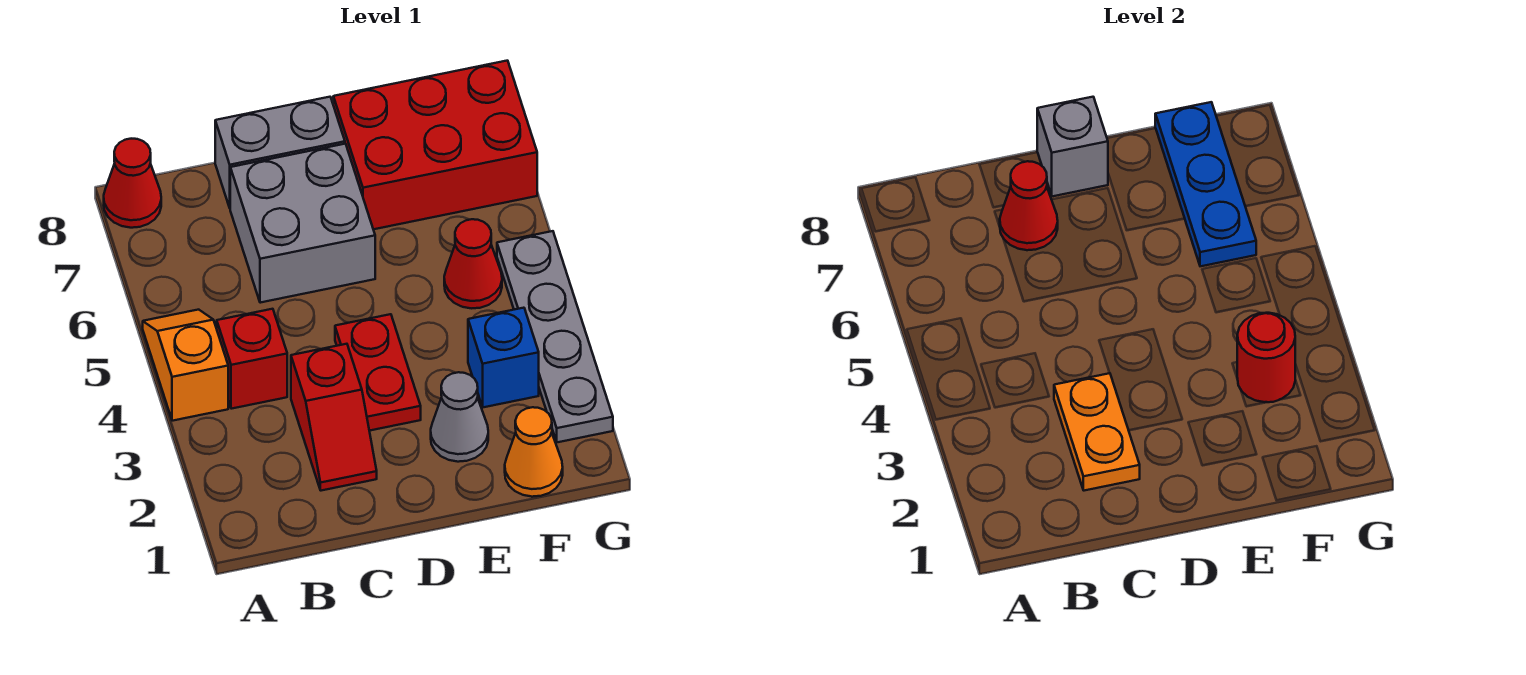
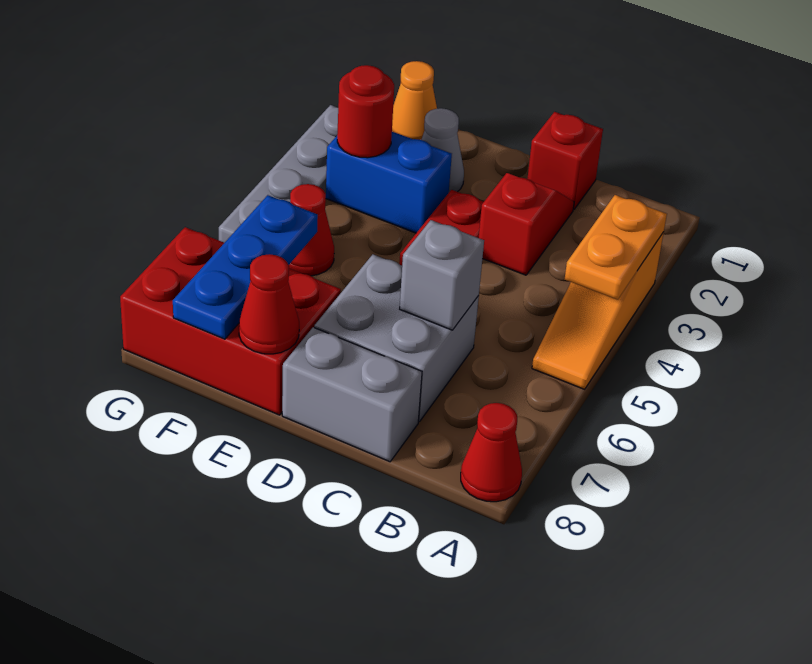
orange 1x2 slope [143,310,228,421] -> orange 1x3 slope [532,232,664,389]
red 1x1 brick [217,309,287,409] -> red 1x1 brick moved to [527,112,603,210]
orange 1x2 plate [1054,373,1140,491] -> orange 1x2 plate moved to [565,195,667,300]
red 1x1 cone [1000,161,1058,250] -> red 1x1 cone moved to [239,254,299,354]
grey 1x1 brick [1037,97,1108,196] -> grey 1x1 brick moved to [400,220,484,330]
blue 1x1 brick [468,308,539,407] -> blue 1x2 brick [326,132,452,233]

